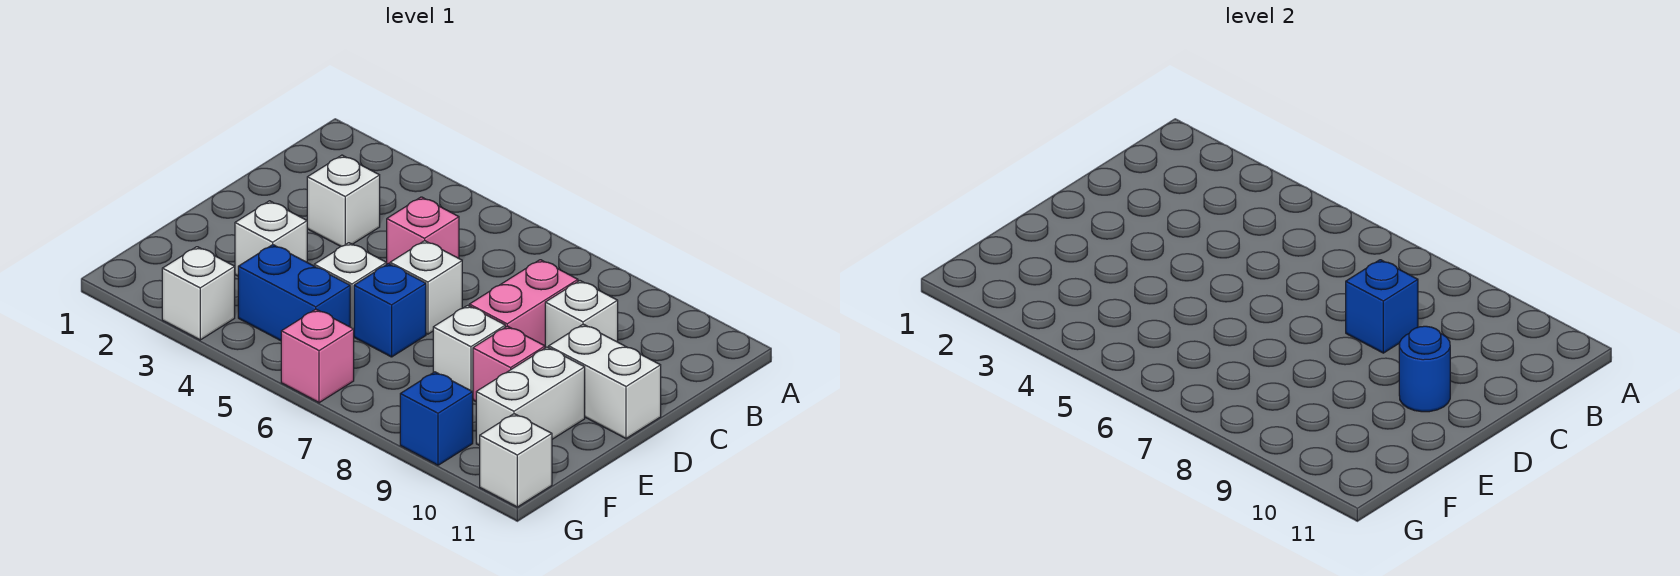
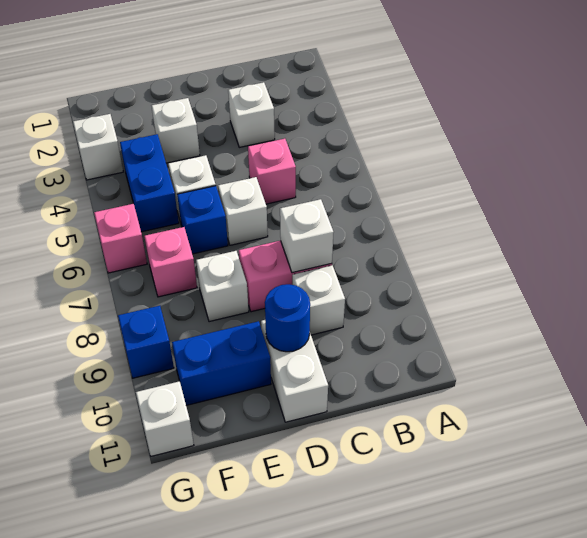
blue 1x1 brick [1346,260,1418,353] -> white 1x1 brick [280,199,334,273]
pink 1x1 brick [473,326,545,401] -> pink 1x1 brick moved to [144,227,197,297]
white 1x2 brick [476,347,585,445] -> blue 1x2 brick [172,321,271,405]

